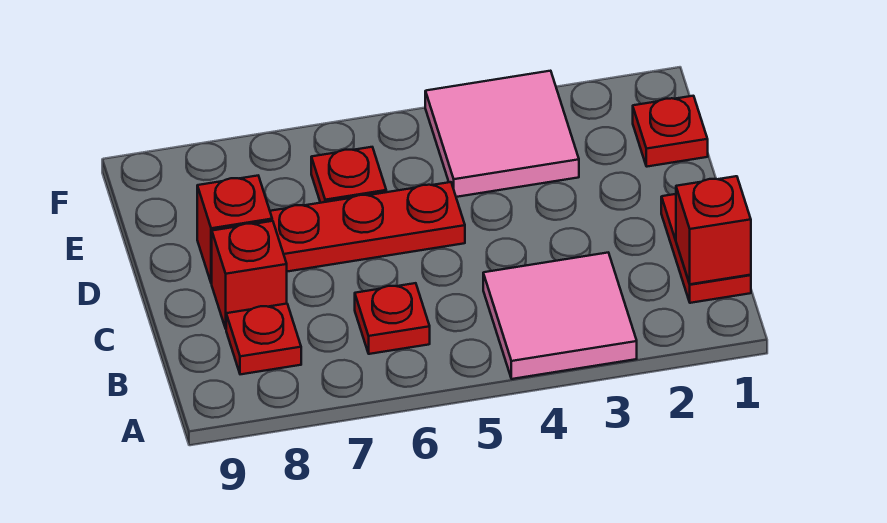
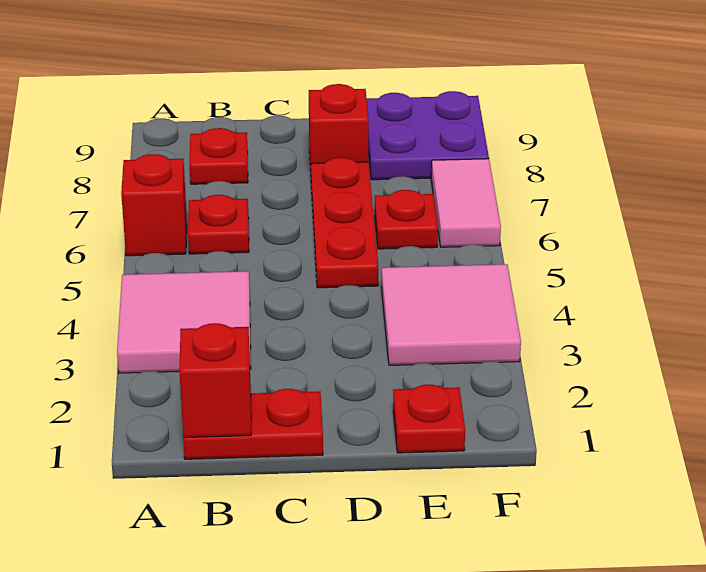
red 1x1 brick [212,221,287,329] -> red 1x1 brick moved to [121,154,187,256]
none -> purple 2x2 plate [367,91,489,180]
none -> pink 1x2 tile [431,159,501,247]

